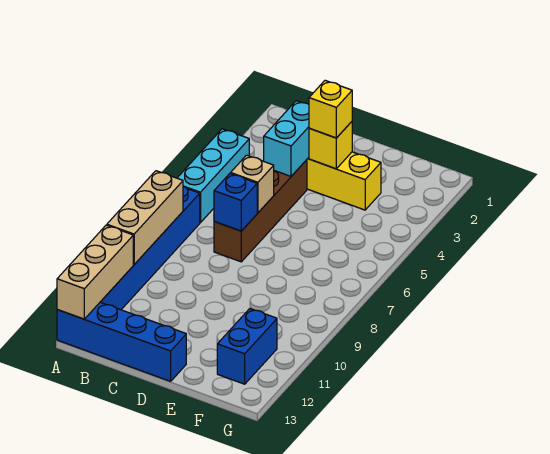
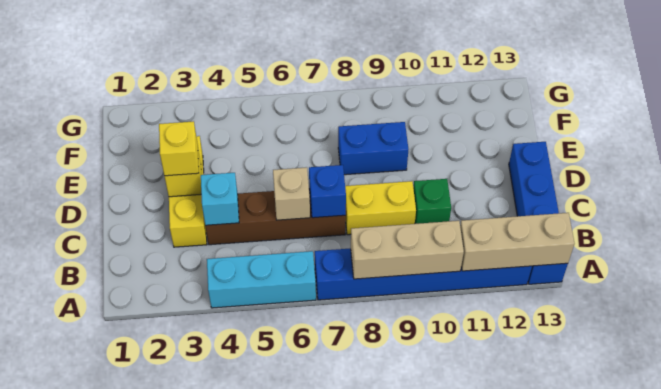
cyan 1x2 brick [263,101,309,176] -> cyan 1x1 brick [201,173,239,225]
none -> yellow 1x2 brick [345,181,416,235]
none -> green 1x1 brick [413,179,451,224]
blue 1x2 brick [217,309,277,384] -> blue 1x2 brick moved to [338,122,408,175]

